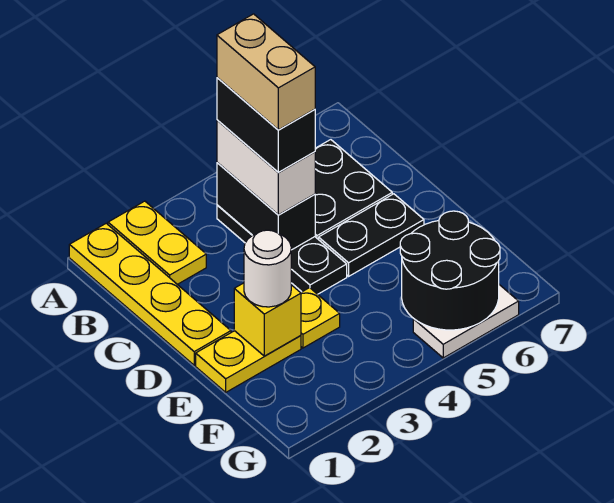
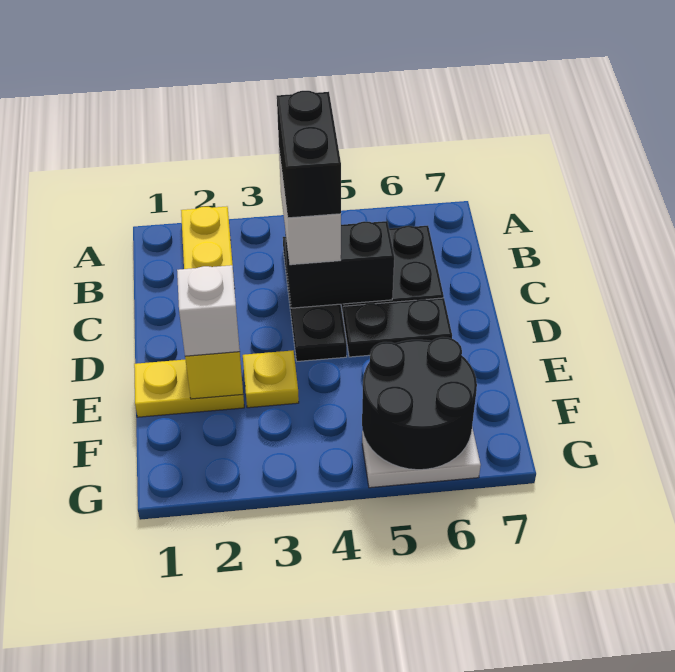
yellow 1x4 plate [69,223,231,365] -> none
black 1x2 brick [217,163,315,250] -> black 1x2 brick turned to [285,221,394,308]
tan 1x2 brick [217,14,315,130] -> none
white 1x1 round brick [244,230,291,307] -> white 1x1 brick [177,265,240,356]

